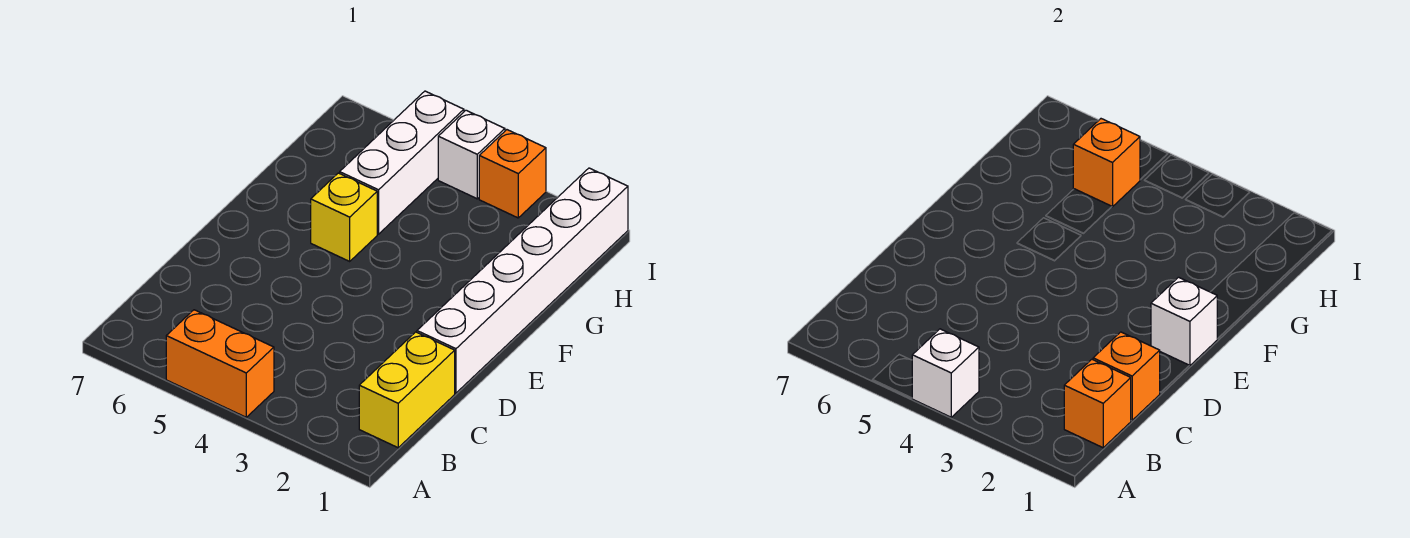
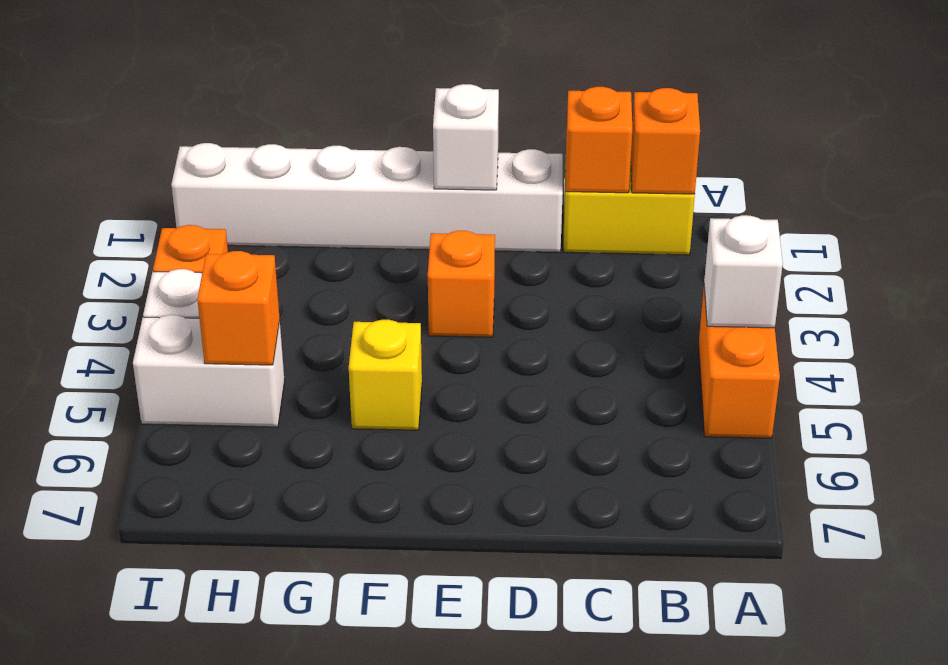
none -> orange 1x1 brick [428,231,495,337]
white 1x3 brick [340,91,464,234] -> white 1x2 brick [133,315,285,427]

